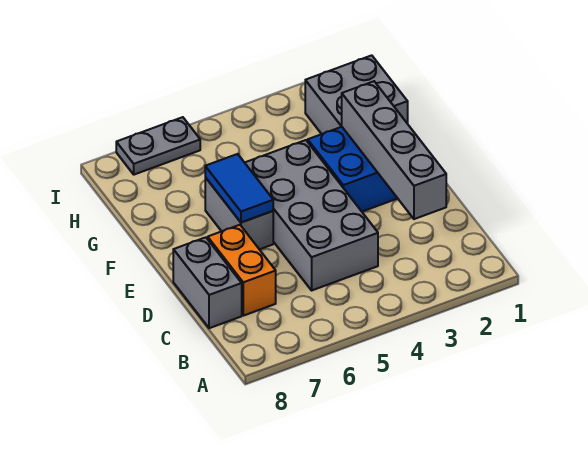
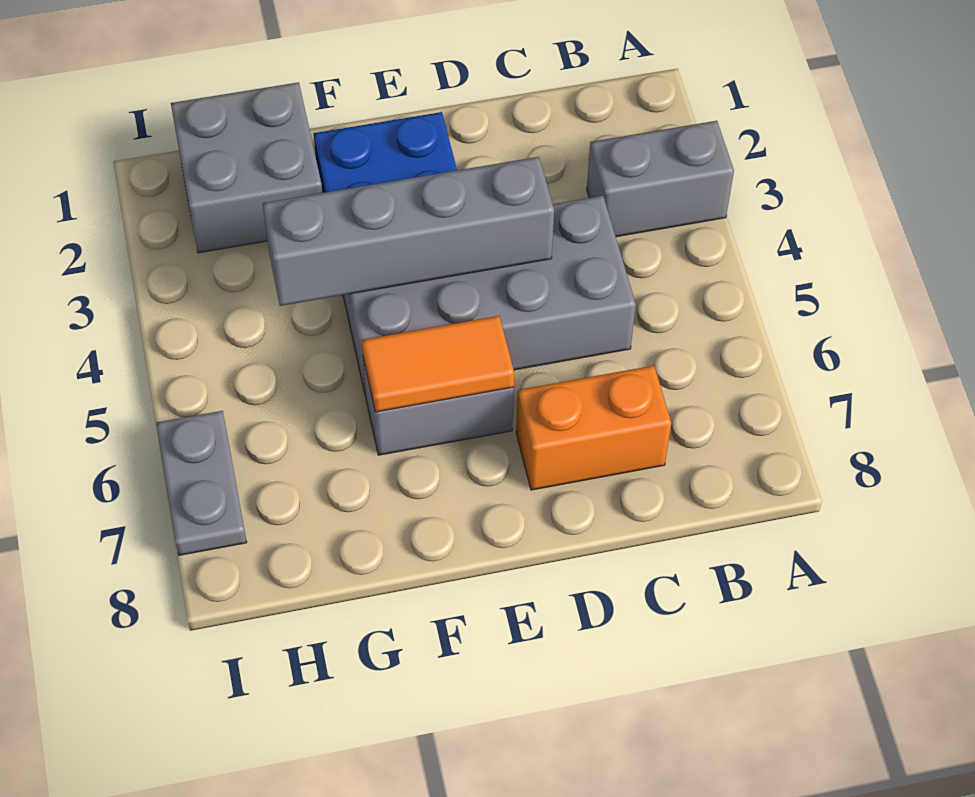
grey 1x4 brick [342,81,446,219] -> grey 1x4 brick moved to [263,157,554,306]
grey 1x2 brick [173,237,242,328] -> grey 1x2 brick moved to [587,121,734,237]
blue 1x2 tile [205,154,273,222] -> orange 1x2 tile [362,316,514,412]

